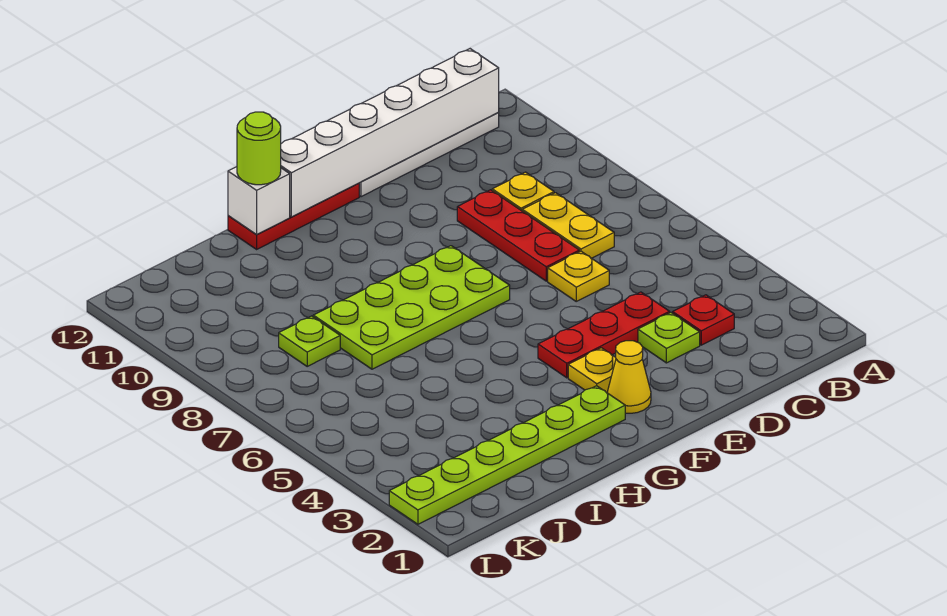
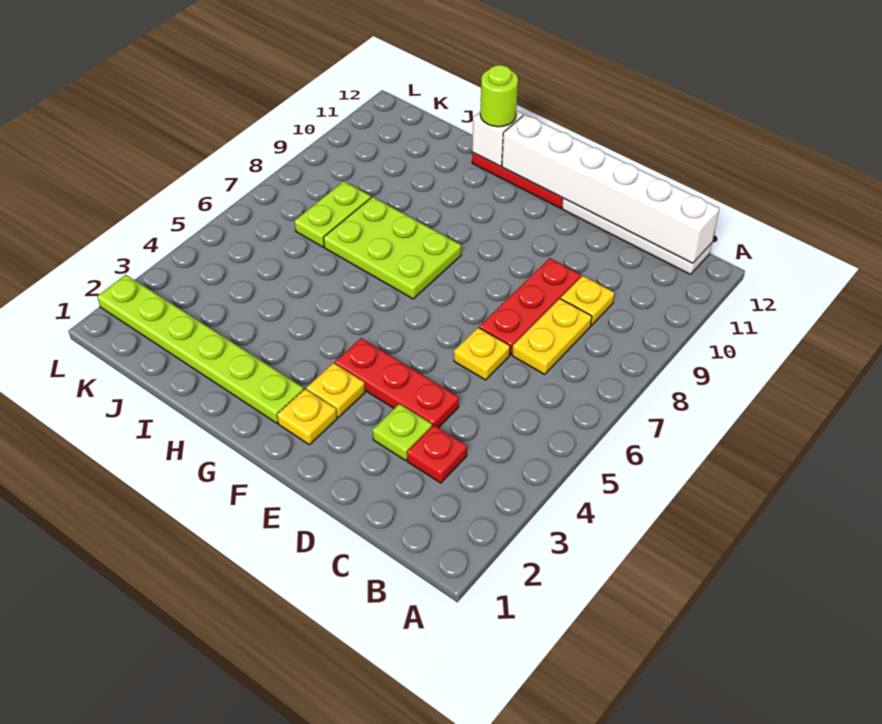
yellow 1x1 cone [608,341,651,413] -> yellow 1x1 plate [277,389,337,445]
lime 2x4 plate [313,246,510,369] -> lime 2x3 plate [323,197,461,299]
lime 1x1 plate [279,316,340,366] -> lime 1x2 plate [294,181,371,247]

